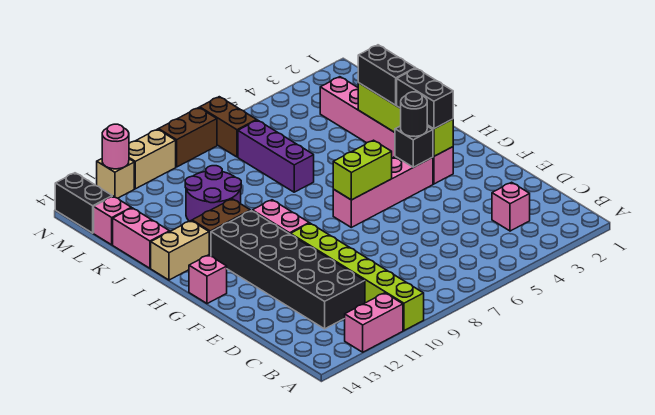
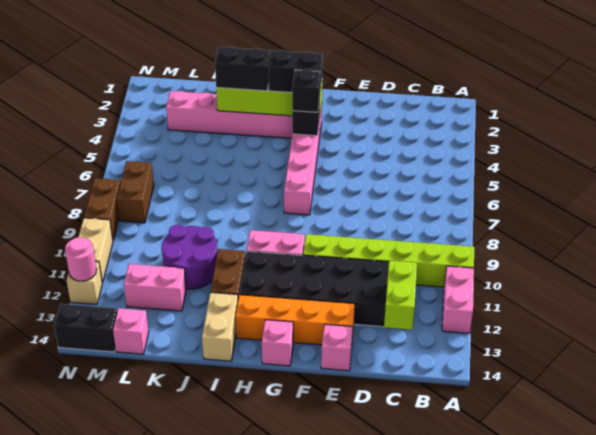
pink 1x1 brick [492,182,530,231] -> pink 1x1 brick moved to [321,324,353,371]
none -> orange 1x4 brick [236,295,355,345]
black 1x1 round brick [400,92,427,137] -> black 1x1 brick [292,69,320,112]
lime 1x2 brick [333,140,392,200] -> lime 1x2 brick moved to [384,261,417,330]
purple 1x3 brick [238,120,314,192] -> none
pink 1x2 brick [113,208,170,268] -> pink 1x2 brick moved to [124,264,186,311]
brown 1x2 brick [200,97,257,157] -> brown 1x2 brick turned to [117,161,154,223]

